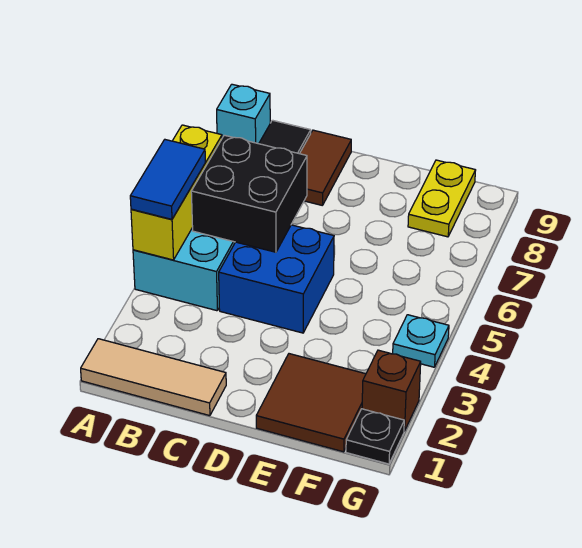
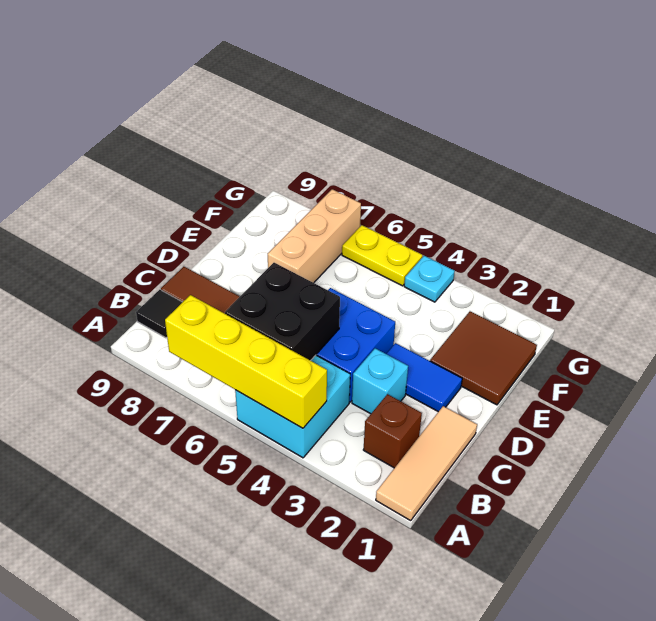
yellow 1x3 brick [131,125,222,260] -> yellow 1x4 brick [165,295,327,428]
blue 1x2 tile [130,140,205,219] -> blue 1x2 tile moved to [386,343,462,412]
cyan 1x1 brick [217,84,270,144] -> cyan 1x1 brick moved to [352,348,408,414]
none -> tan 1x3 brick [268,189,361,283]
yellow 1x2 plate [408,160,476,237] -> yellow 1x2 plate moved to [342,225,422,286]
black 1x1 plate [346,409,404,464] -> none
brown 1x1 brick [362,350,421,431] -> brown 1x1 brick moved to [363,394,422,468]

